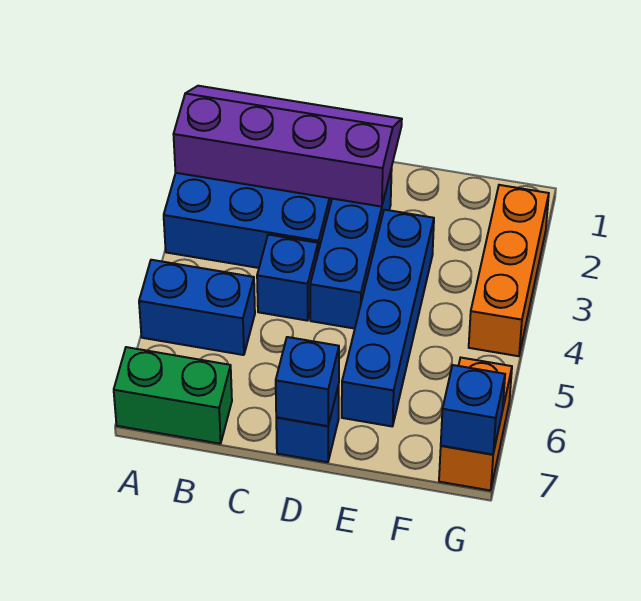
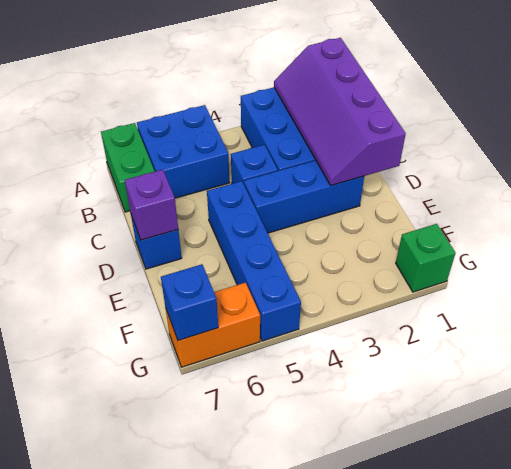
purple 2x4 slope [173,86,402,207] -> purple 2x4 slope turned to [274,38,406,185]
blue 1x2 brick [139,260,255,355] -> blue 2x2 brick [137,105,230,198]
blue 1x1 brick [276,337,339,426] -> purple 1x1 brick [125,170,178,240]
blue 1x4 brick [342,210,434,426] -> blue 1x4 brick turned to [207,181,301,341]
none -> green 1x1 brick [396,224,456,292]
orange 1x3 brick [469,185,549,356] -> none

